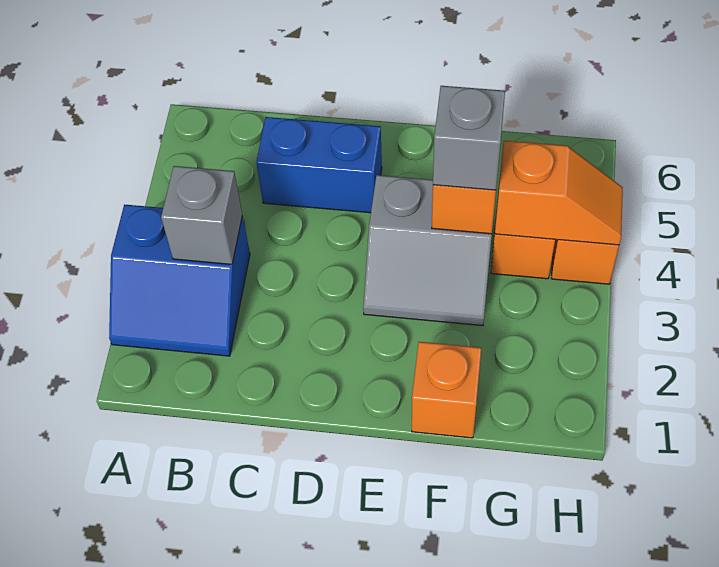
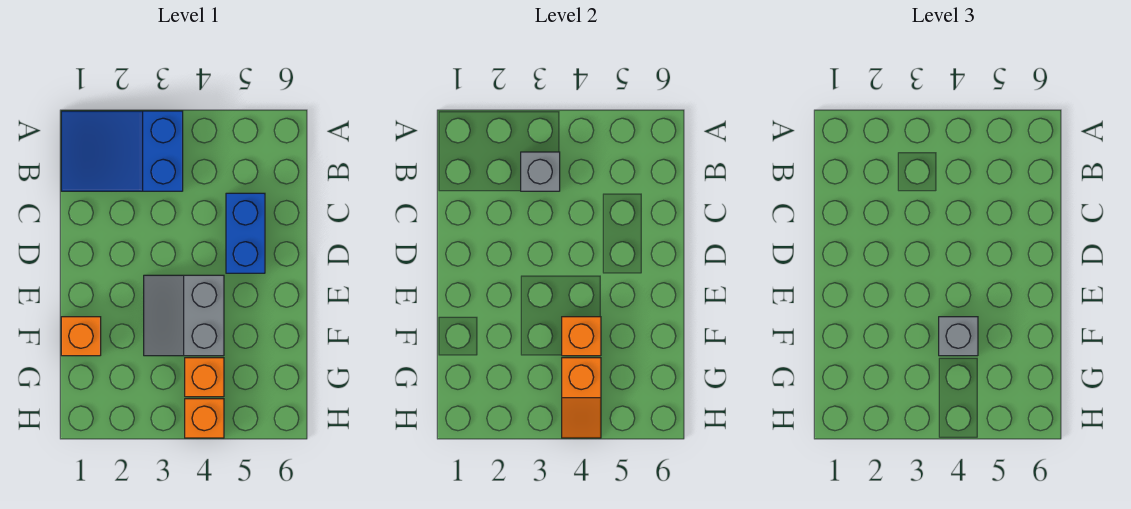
blue 2x2 slope [109,205,250,356] -> blue 2x3 slope [61,111,183,191]

